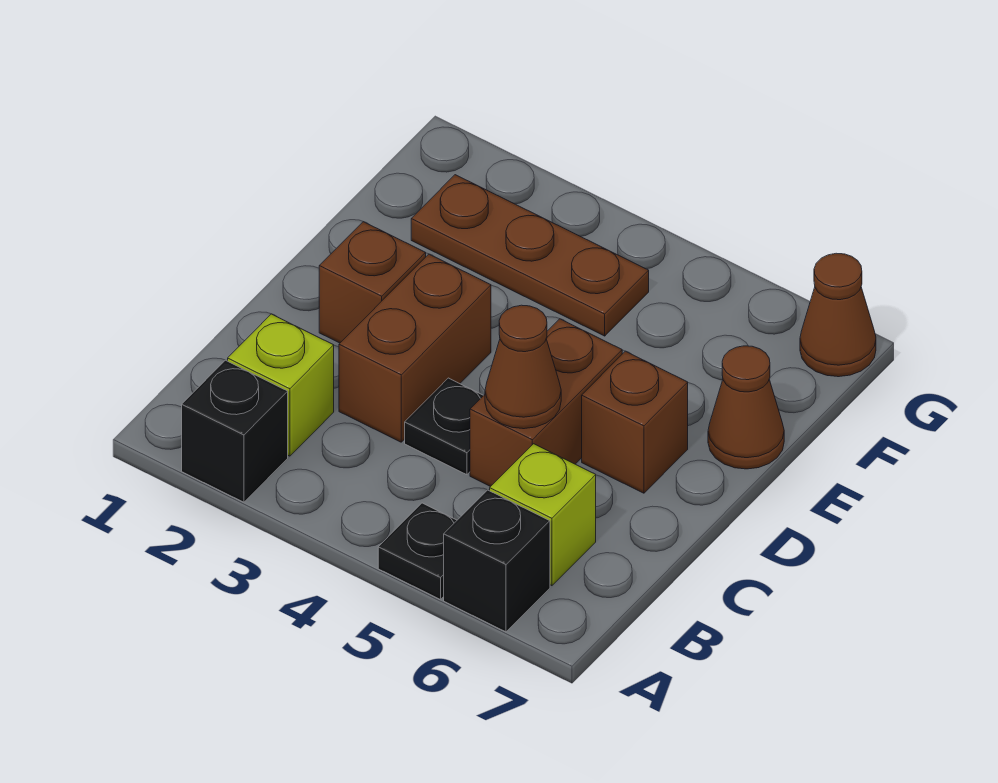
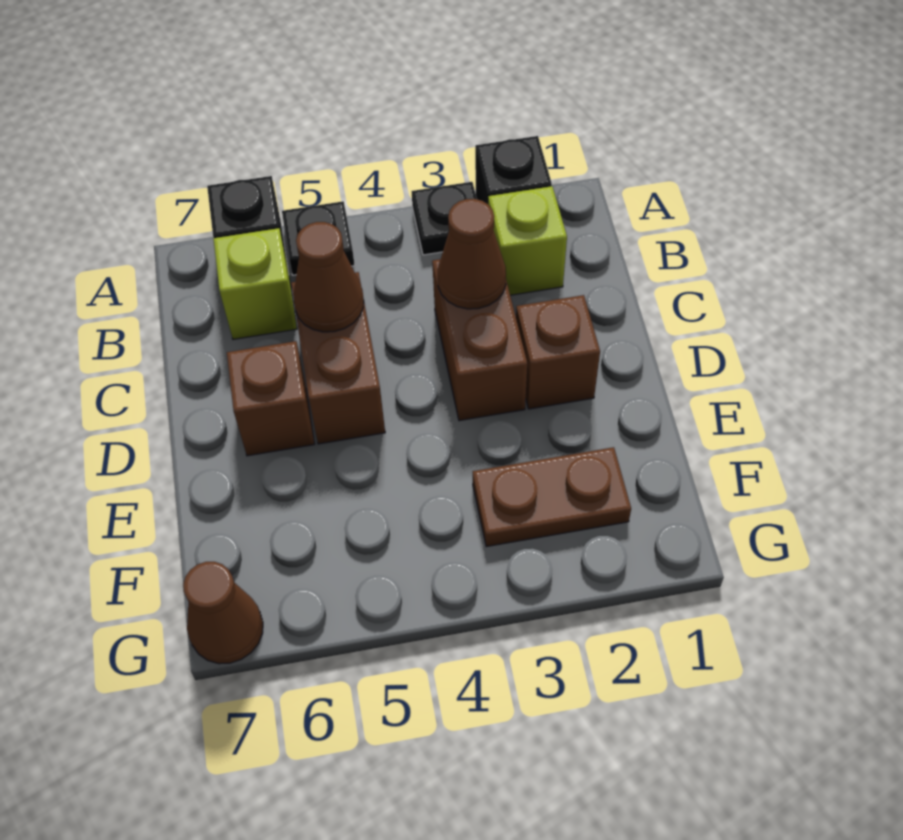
black 1x1 plate [405,378,484,475] -> black 1x1 plate moved to [411,182,477,255]
brown 1x1 cone [708,346,784,469] -> brown 1x1 cone moved to [438,199,506,309]
brown 1x3 plate [411,175,649,336] -> brown 1x2 plate [473,447,631,547]

